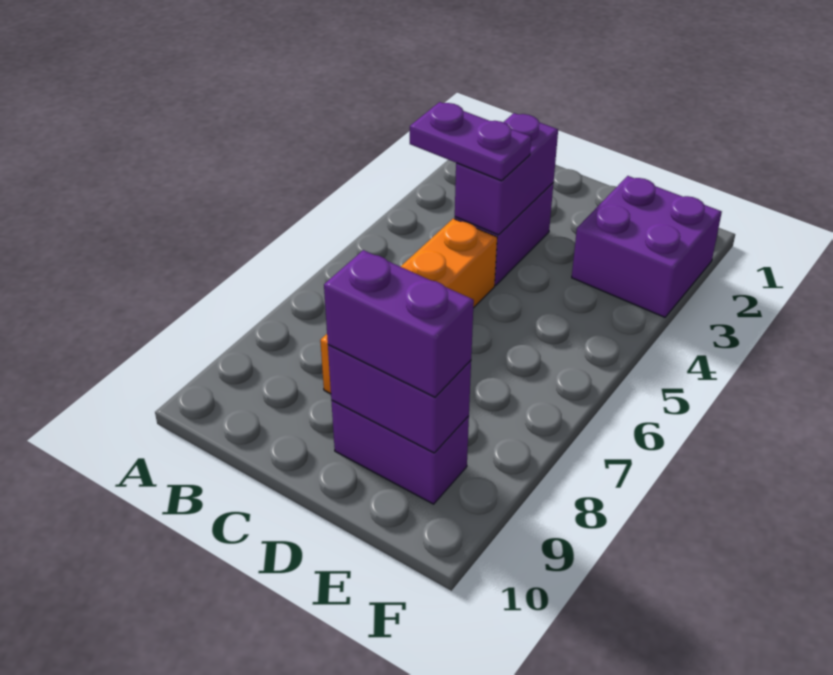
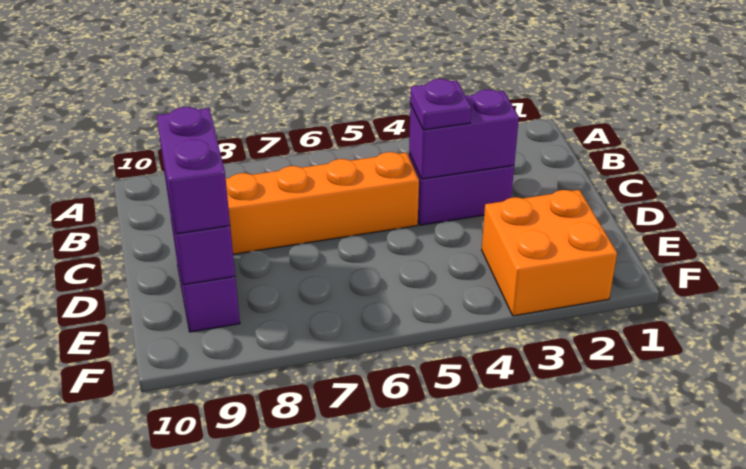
purple 1x2 plate [410,102,531,181] -> purple 1x1 plate [410,79,471,130]
purple 2x2 brick [572,176,722,317] -> orange 2x2 brick [482,190,617,316]

